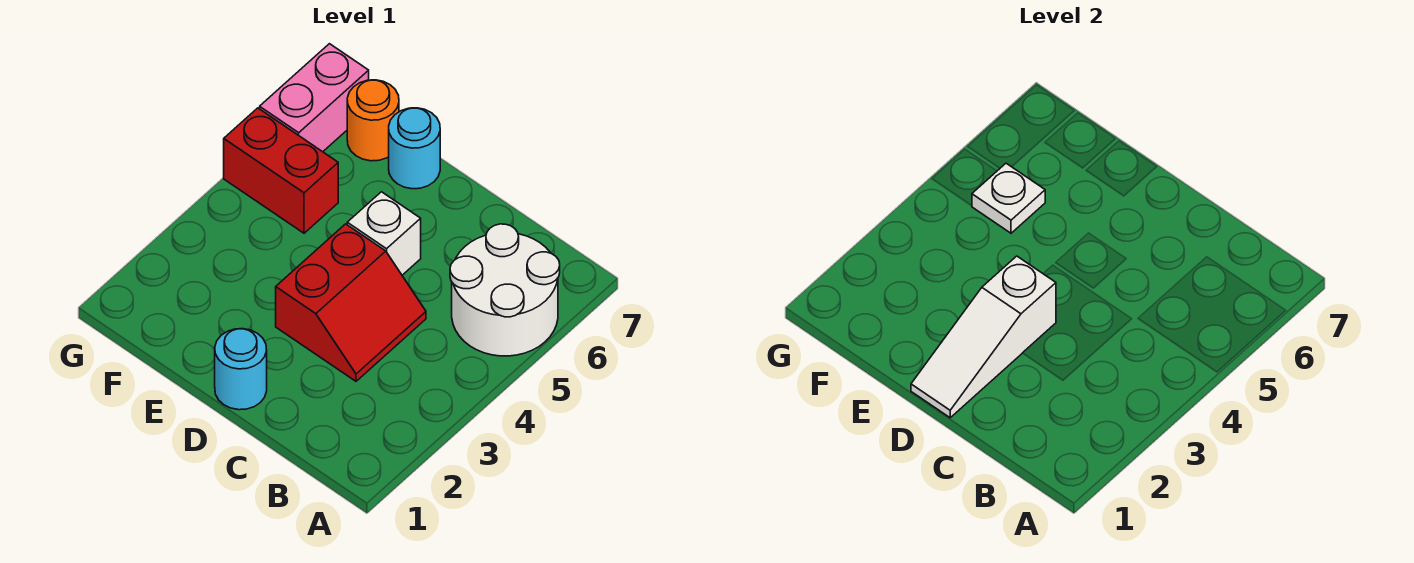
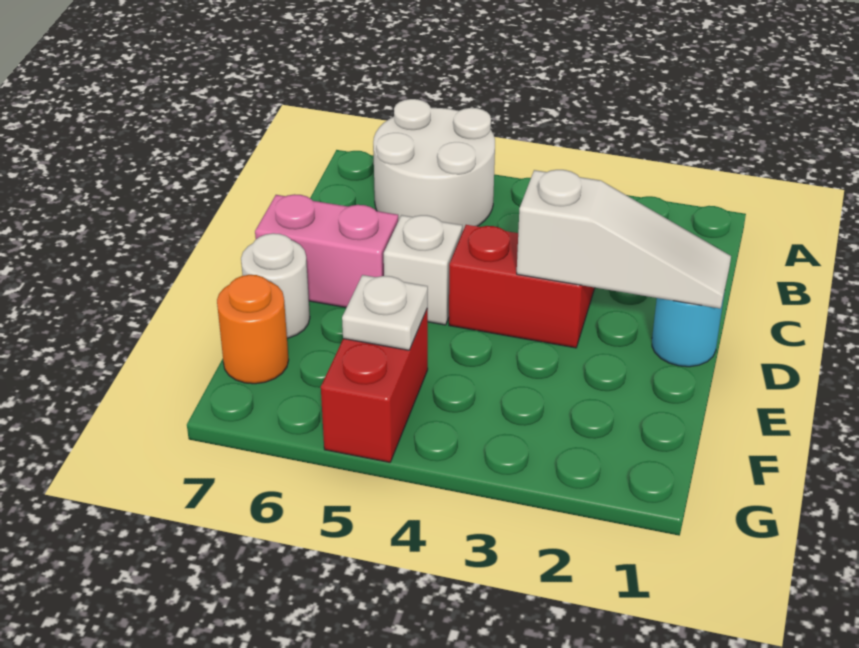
cyan 1x1 round brick [389,108,440,189] -> white 1x1 round brick [241,233,310,338]
pink 1x2 brick [260,44,369,152] -> pink 1x2 brick moved to [255,194,398,308]

